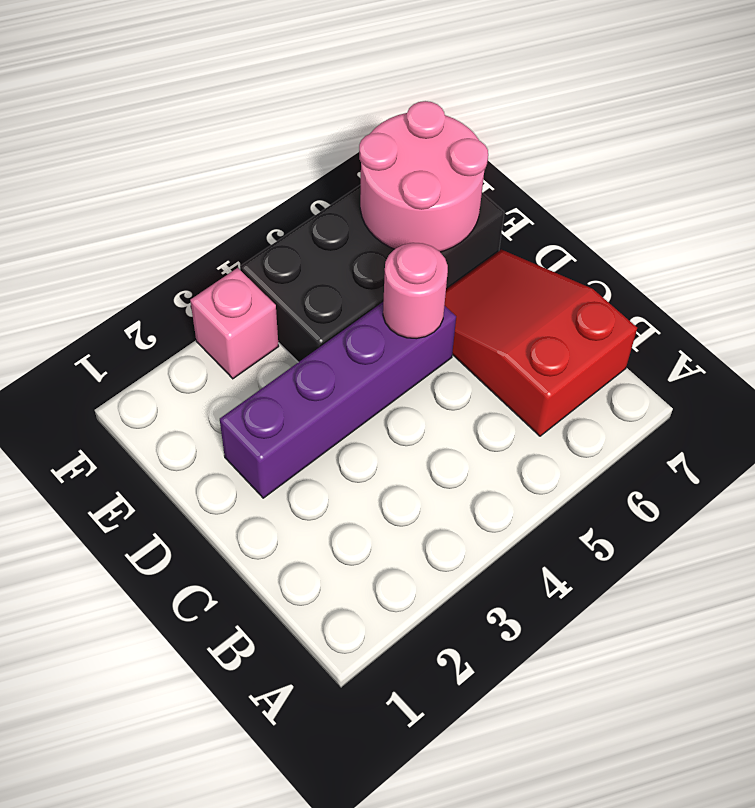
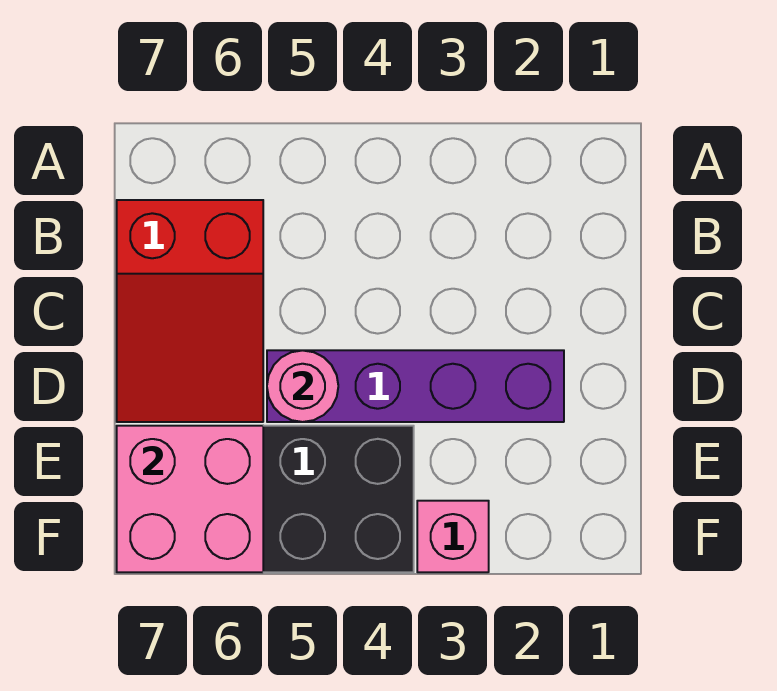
pink 2x2 round brick [359,101,488,252] -> pink 2x2 brick [117,426,263,572]

